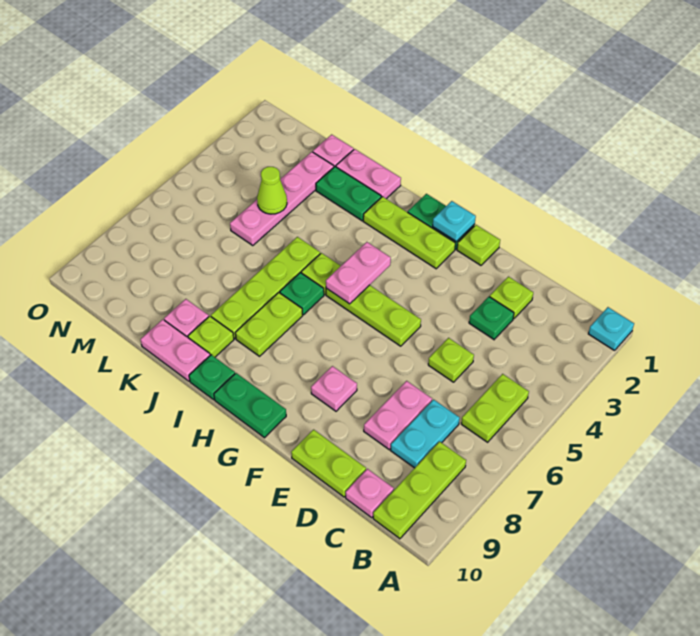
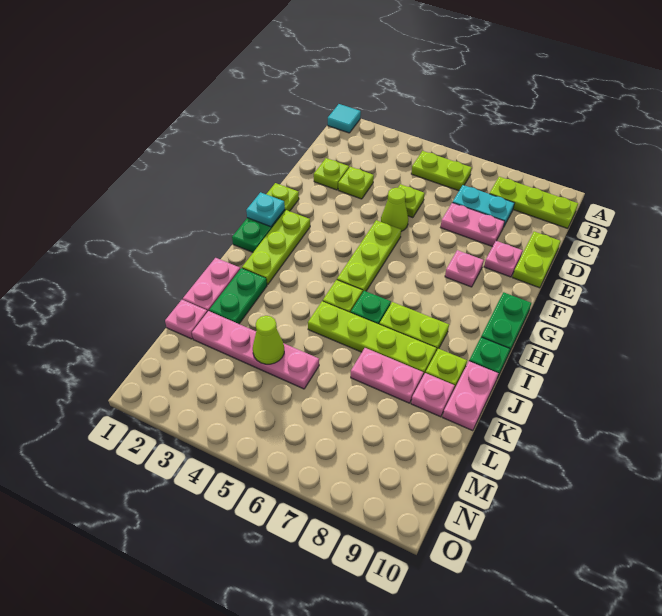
cyan 1x1 plate [588,307,634,351] -> cyan 1x1 tile [328,104,361,133]
pink 1x1 plate [346,469,394,518] -> pink 1x1 plate moved to [484,241,523,277]
green 1x1 plate [469,297,514,339] -> lime 1x1 plate [338,167,374,199]
none -> lime 1x1 cone [381,188,408,231]
pink 1x2 plate [326,242,391,304] -> pink 1x2 plate moved to [351,348,423,403]

